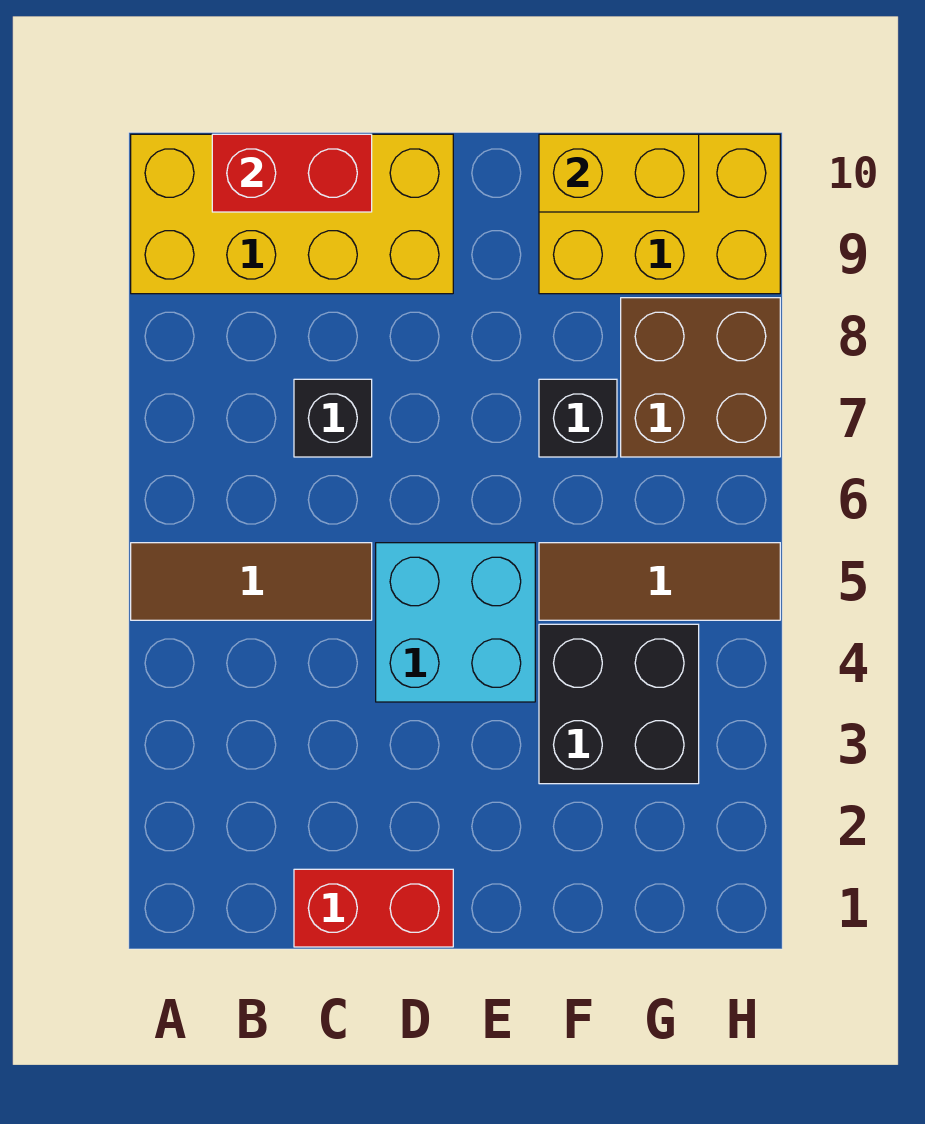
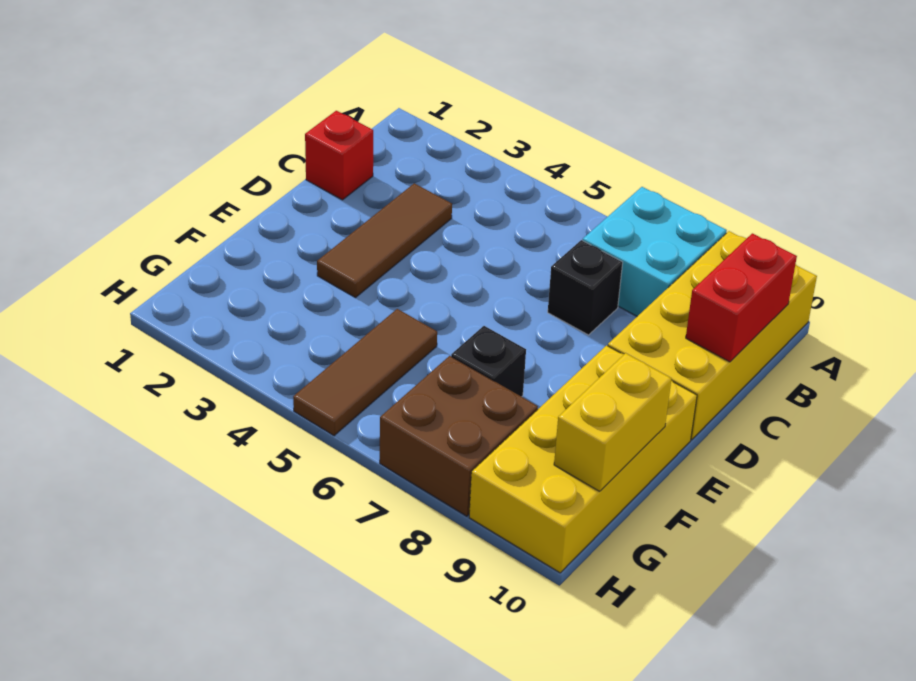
brown 1x3 tile [131,543,372,620] -> brown 1x3 tile moved to [317,183,452,298]
red 1x2 brick [294,869,453,947] -> red 1x1 brick [305,111,373,200]
cyan 2x2 brick [376,543,535,702] -> cyan 2x2 brick moved to [583,187,727,316]
black 2x2 brick [539,624,699,784] -> none
yellow 2x3 brick [539,134,780,294] -> yellow 2x4 brick [469,345,697,573]

